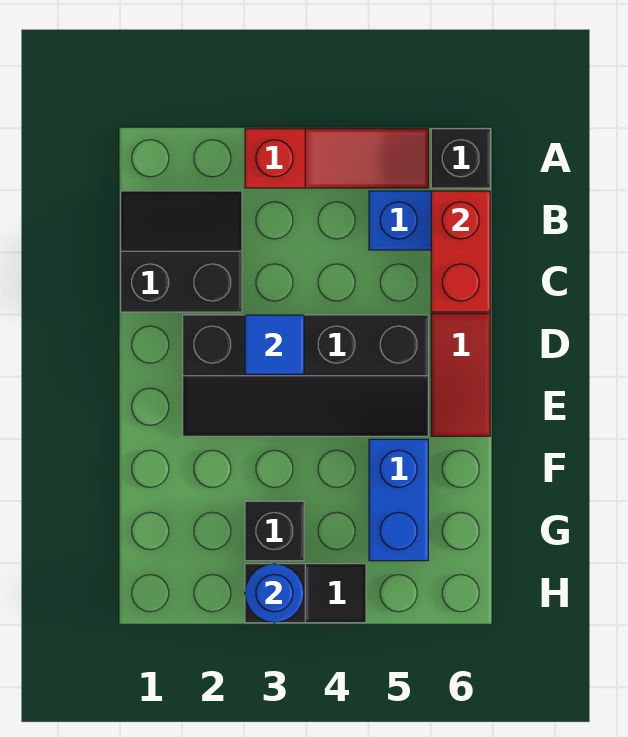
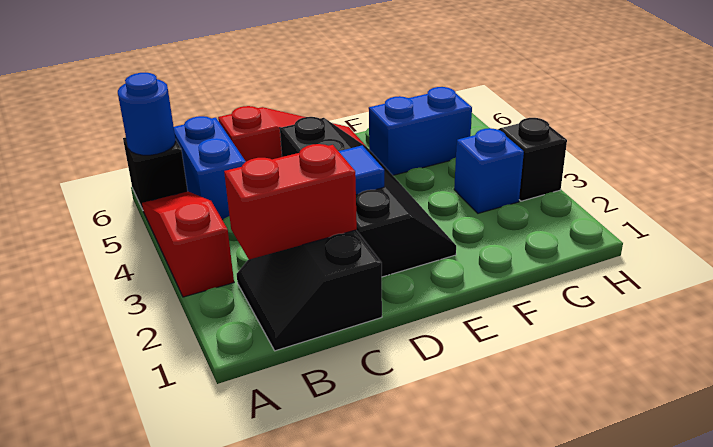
red 1x2 brick [431,191,490,312] -> red 1x2 brick moved to [224,144,357,259]
black 1x1 brick [245,501,304,561] -> blue 1x1 brick [454,128,524,213]
blue 1x1 round brick [245,564,304,623] -> blue 1x1 round brick moved to [118,73,176,155]

